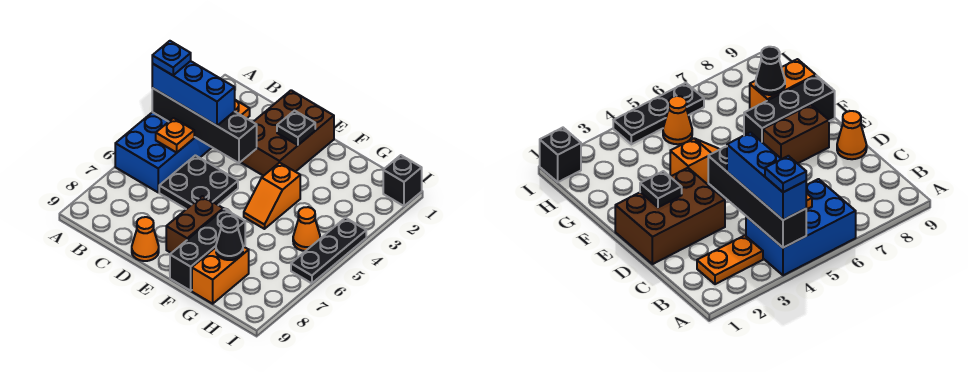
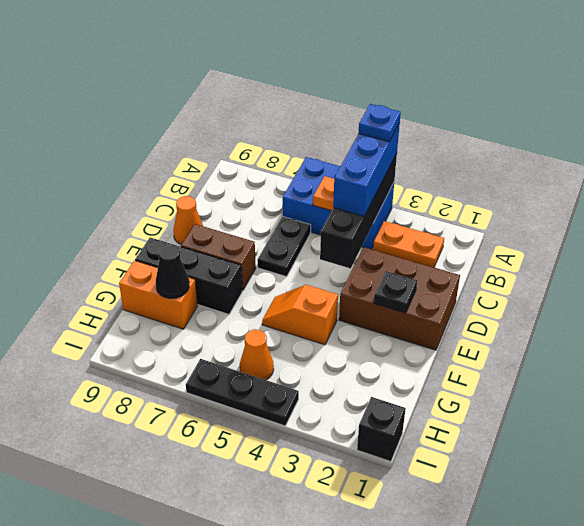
black 2x2 plate [159,155,238,209] -> black 1x2 plate [257,216,311,277]

